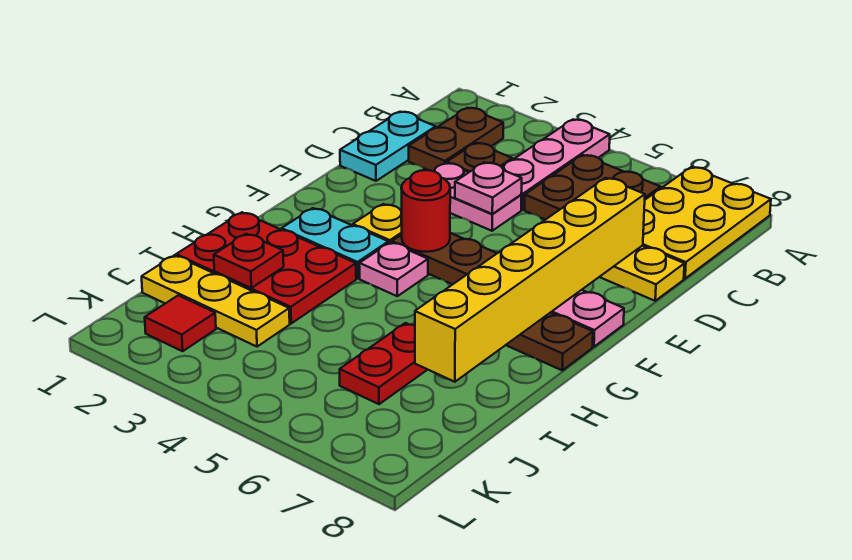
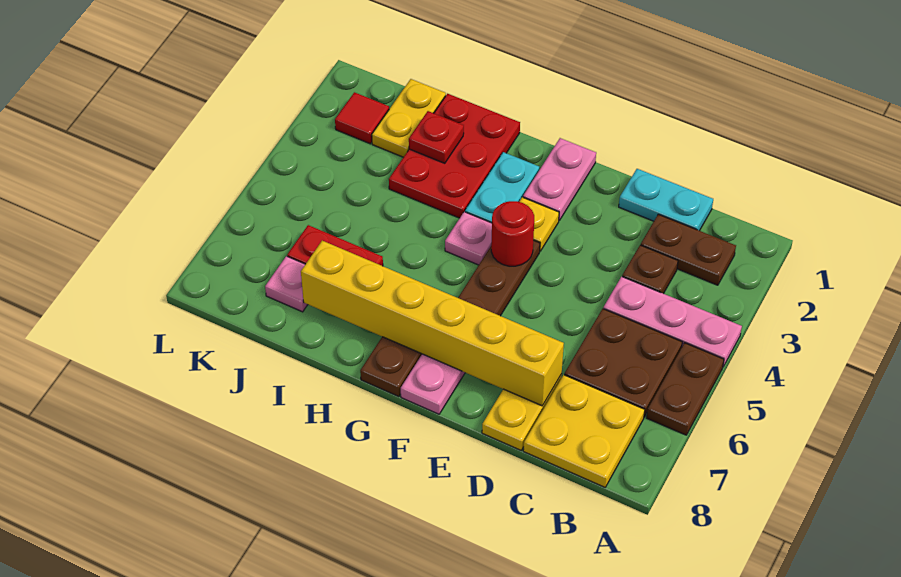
none -> brown 1x2 plate [647,343,724,435]
yellow 2x3 plate [643,167,771,279] -> yellow 2x2 plate [523,375,645,487]
pink 1x2 plate [434,163,521,231] -> pink 1x2 plate moved to [523,138,596,220]
pink 1x1 plate [455,162,522,214] -> pink 1x1 plate moved to [265,256,308,312]
yellow 1x3 plate [142,255,290,347] -> yellow 1x2 plate [372,79,446,157]

